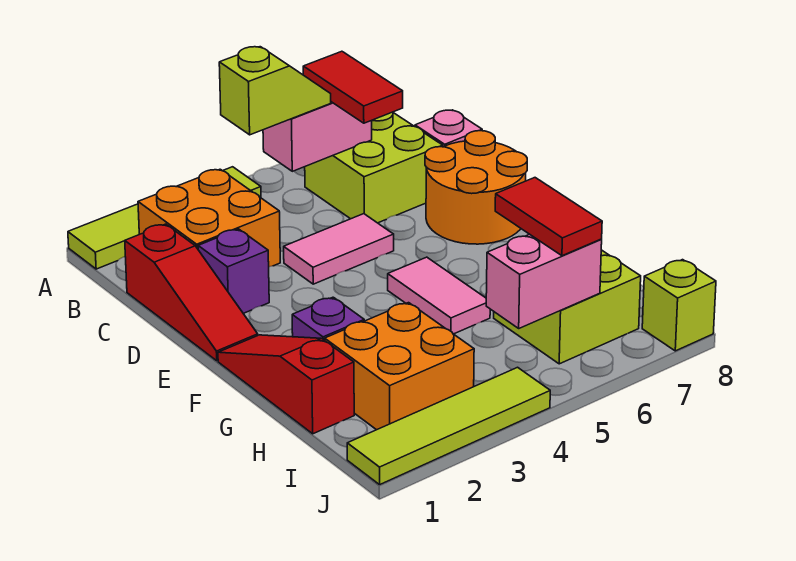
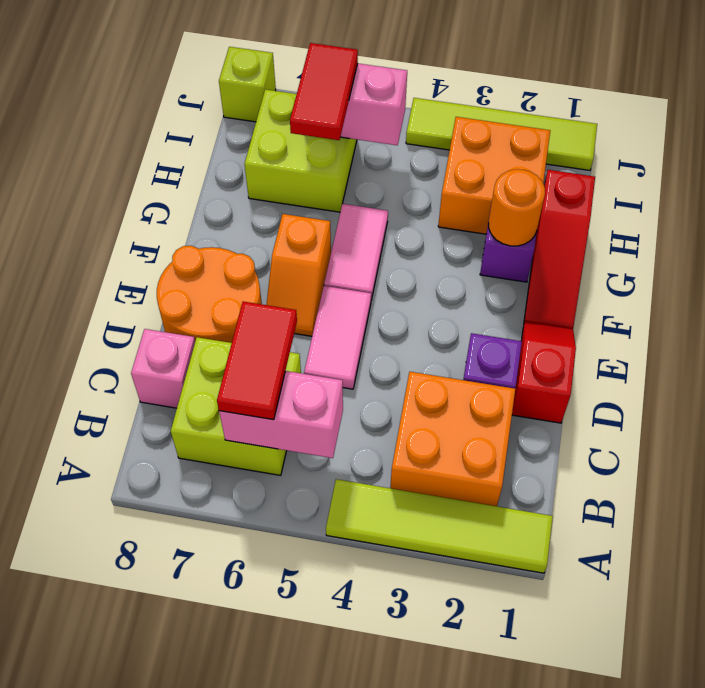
lime 1x2 slope [219,47,331,135] -> none
red 1x3 slope [125,224,258,361] -> red 1x2 slope [512,322,576,423]
pink 1x2 tile [284,214,394,284] -> pink 1x2 tile turned to [304,286,371,389]
none -> orange 1x2 slope [266,214,331,336]
none -> orange 1x1 round brick [488,169,545,246]

